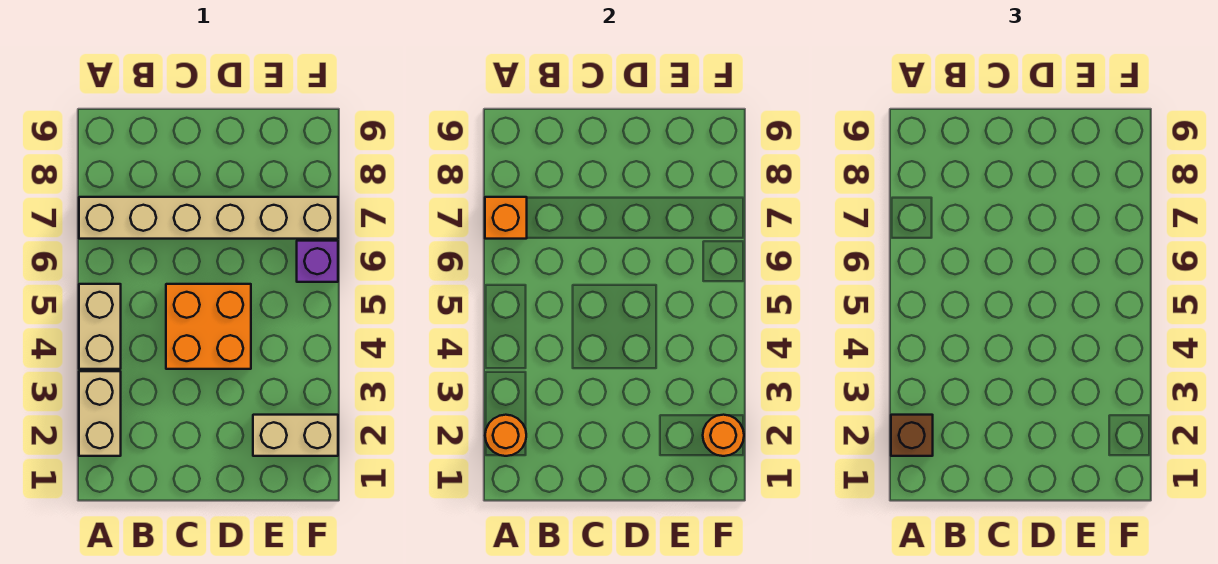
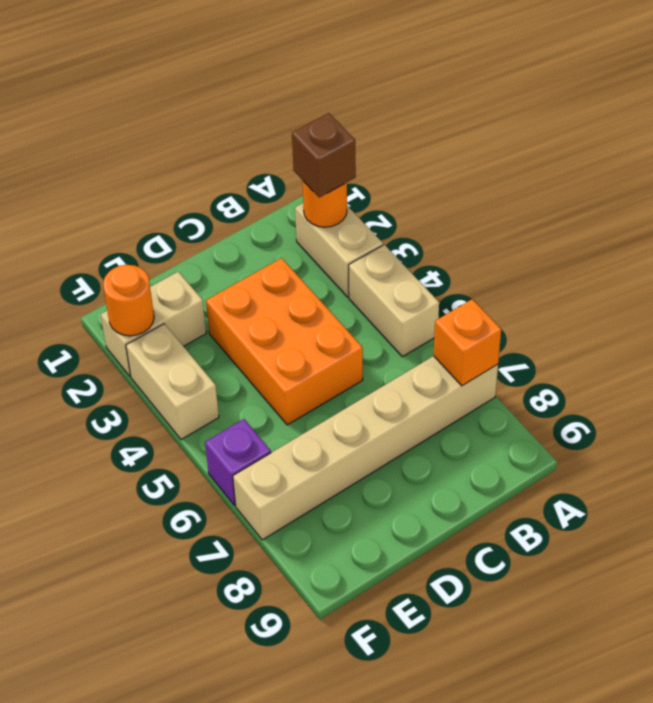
orange 2x2 brick [166,284,251,369] -> orange 2x3 brick [206,258,363,425]
none -> tan 1x2 brick [126,324,219,440]

